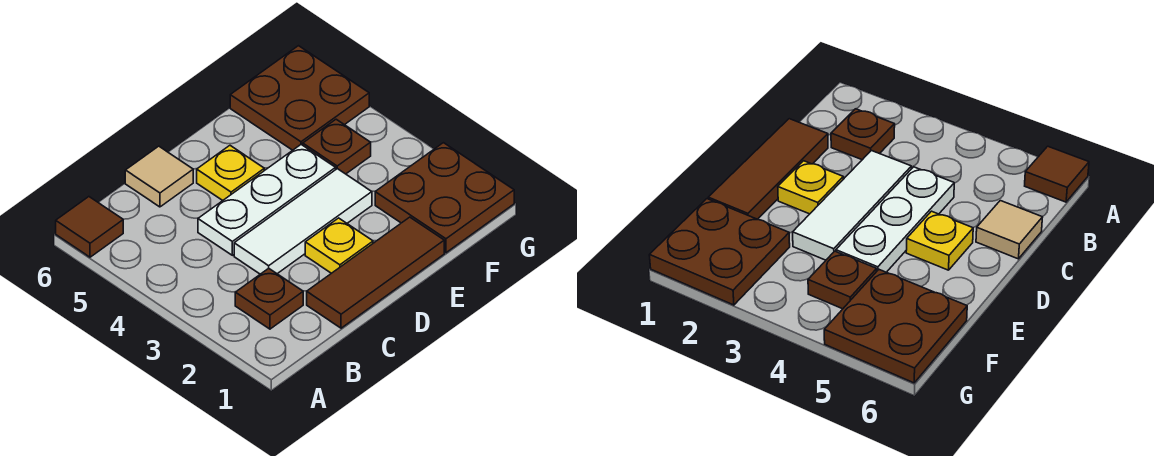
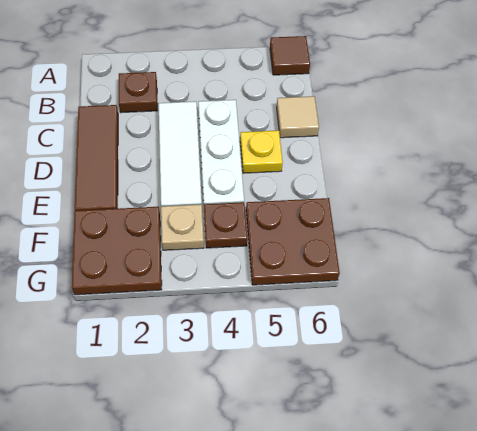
yellow 1x1 plate [305,218,373,273] -> none
none -> tan 1x1 plate [161,204,204,250]

